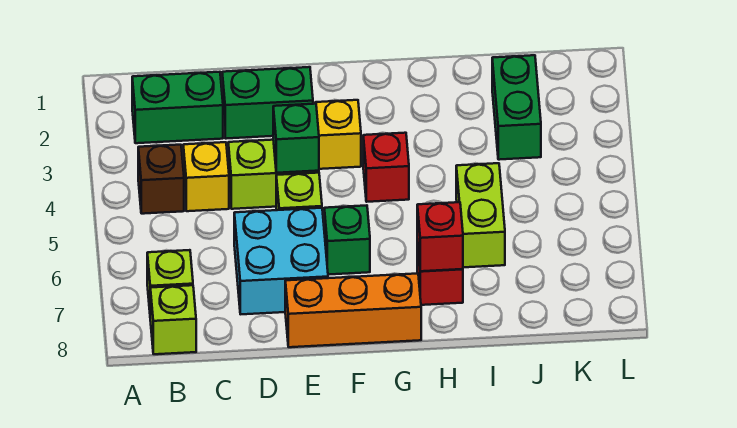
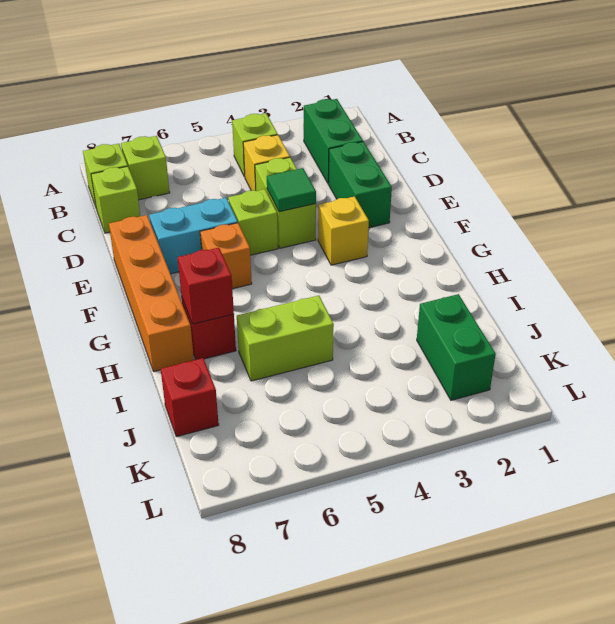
brown 1x1 brick [138,145,184,214] -> lime 1x1 brick [232,113,278,177]
none -> lime 1x1 brick [91,166,140,233]
cyan 2x2 brick [234,208,328,314] -> cyan 1x2 brick [149,198,238,274]
green 1x1 brick [273,104,319,173] -> green 1x1 tile [267,168,316,212]
orange 1x3 brick [285,274,421,347] -> orange 1x4 brick [109,215,194,371]
green 1x1 brick [324,205,370,275] -> orange 1x1 brick [200,223,252,289]
red 1x1 brick [363,133,409,202] -> red 1x1 brick moved to [161,358,219,437]
green 1x2 brick [492,55,541,160] -> green 1x2 brick turned to [417,294,496,400]

